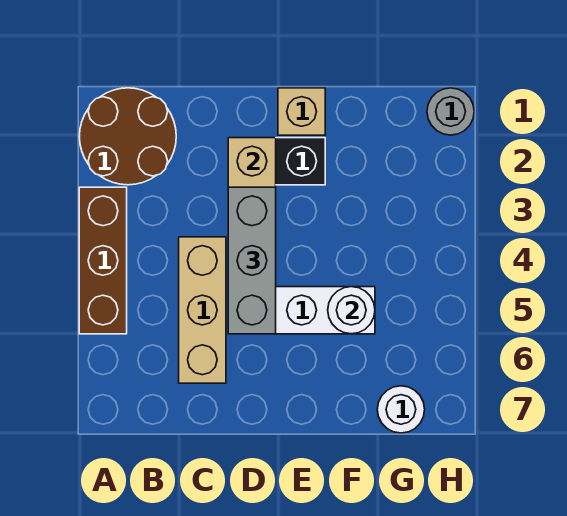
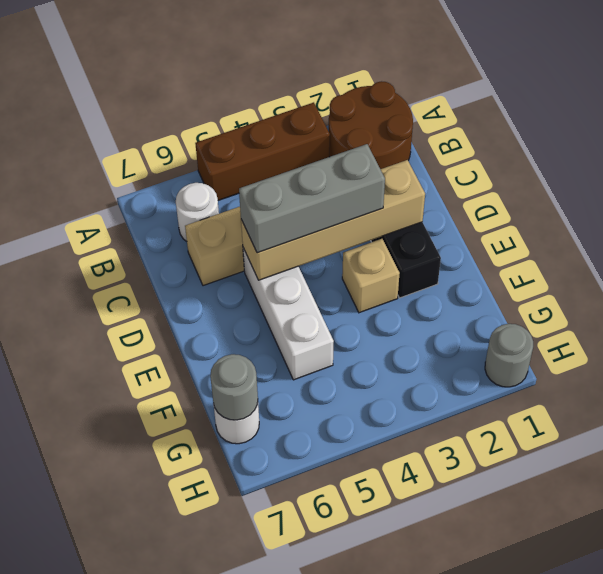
tan 1x1 brick [278,88,325,135] -> tan 1x1 brick moved to [342,239,400,313]
white 1x1 round brick [328,287,375,334] -> white 1x1 round brick moved to [176,183,219,241]
none -> grey 1x1 round brick [210,354,258,420]

